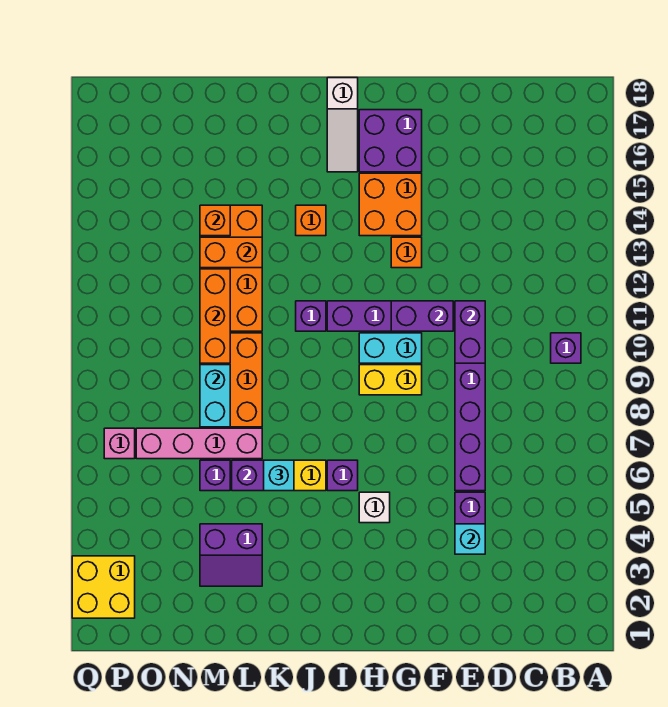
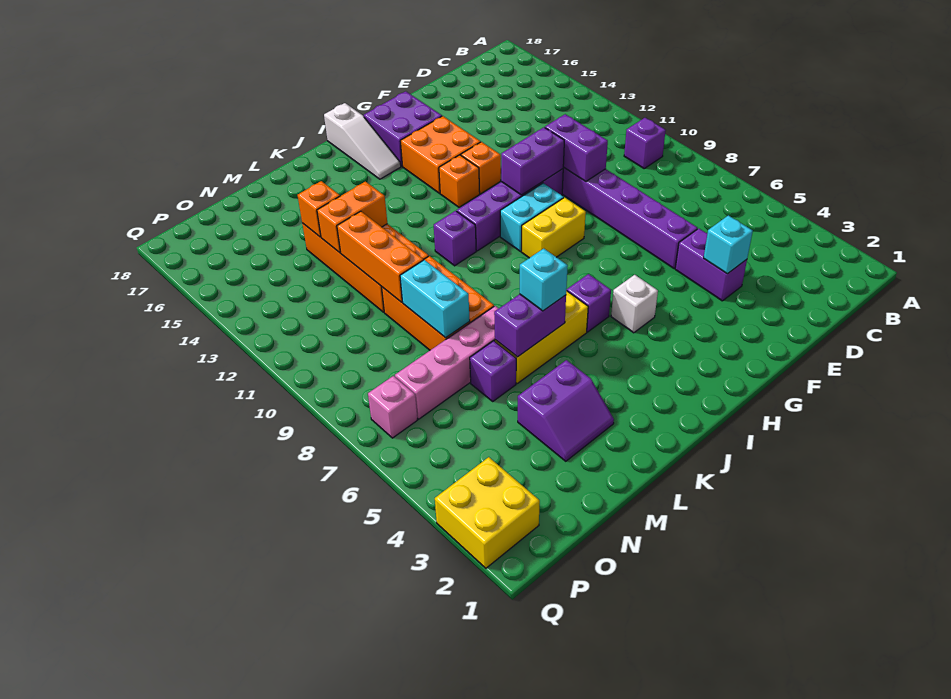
orange 1x1 brick [296,205,326,236] -> orange 1x1 brick moved to [439,155,480,207]

